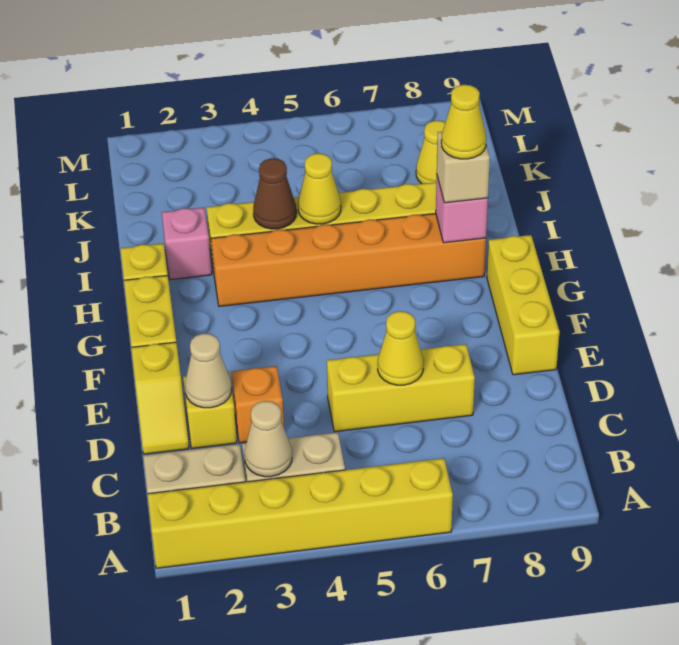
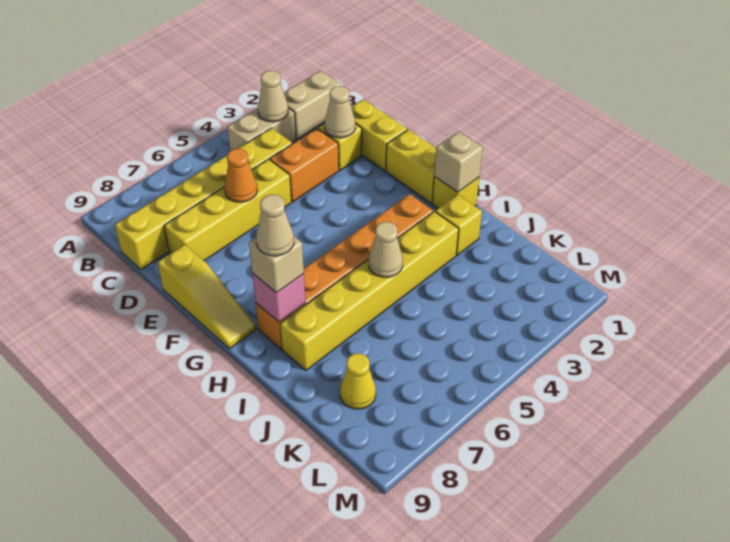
yellow 1x6 brick [148,458,453,568] -> yellow 1x6 brick moved to [115,128,292,270]
yellow 1x2 slope [131,342,189,454] -> yellow 1x2 brick [351,99,407,171]
orange 1x1 brick [231,366,284,443] -> orange 1x2 brick [270,128,339,202]
yellow 1x3 brick [327,344,475,432] -> yellow 1x4 brick [164,159,291,261]
yellow 1x1 cone [378,311,423,385] -> orange 1x1 cone [224,149,257,202]
yellow 1x3 brick [487,235,559,375] -> yellow 1x3 slope [158,245,256,349]
none -> tan 1x1 brick [434,132,483,192]
yellow 1x1 cone [441,85,486,159] -> tan 1x1 cone [256,195,294,256]
pink 1x1 brick [162,207,212,280] -> yellow 1x1 brick [435,195,482,255]
brown 1x1 cone [253,158,296,229] -> none
yellow 1x1 cone [298,153,341,224] -> tan 1x1 cone [369,222,403,277]

